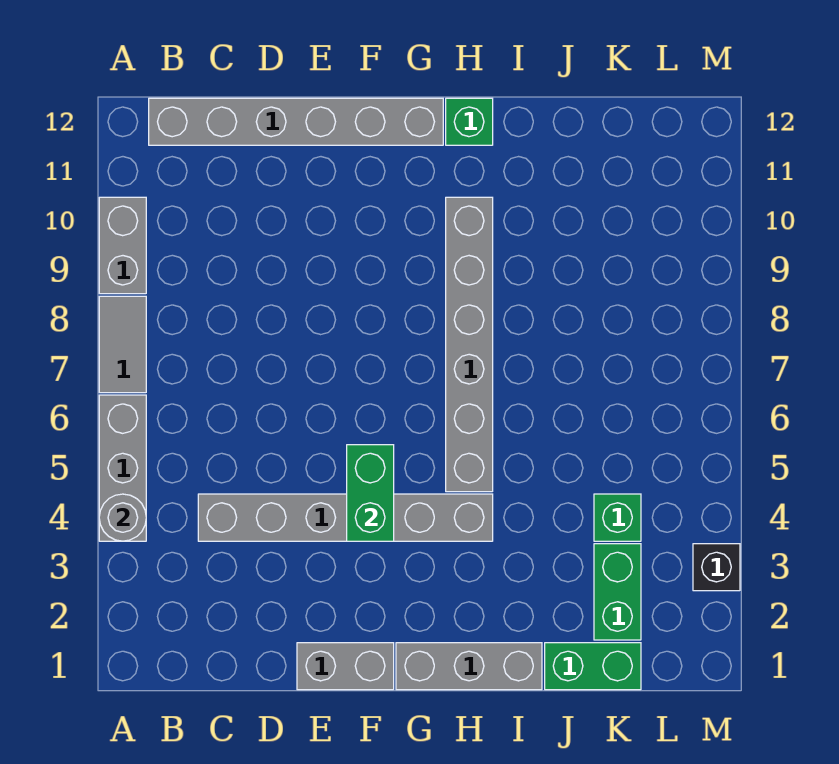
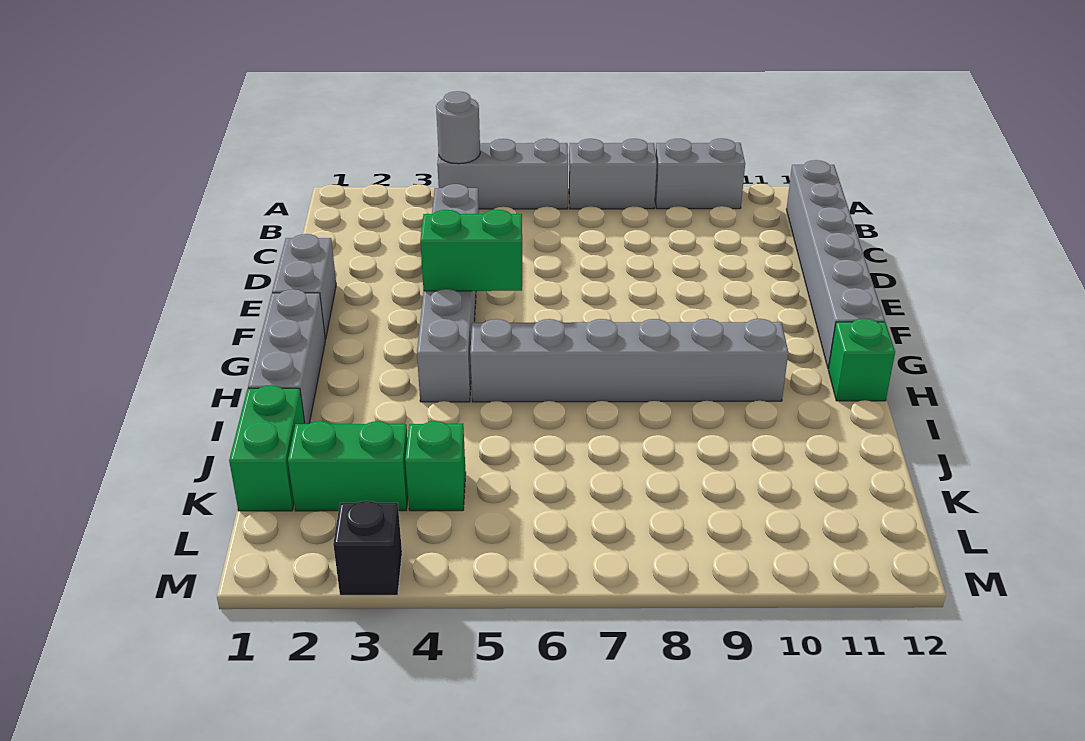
grey 1x2 tile [99,296,146,393] -> grey 1x2 brick [569,139,657,209]

